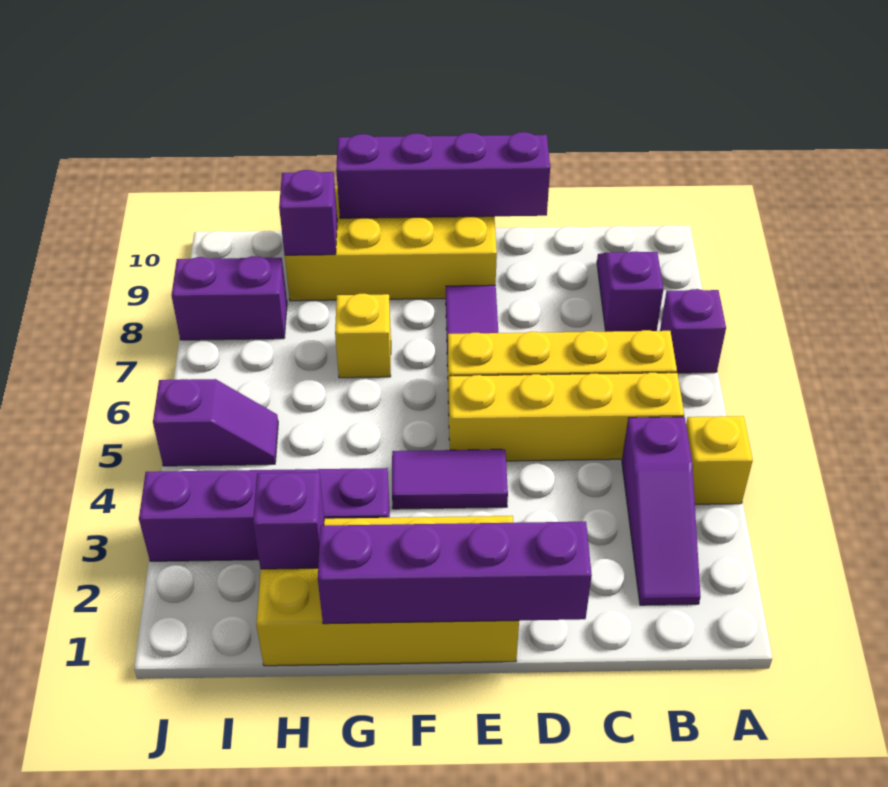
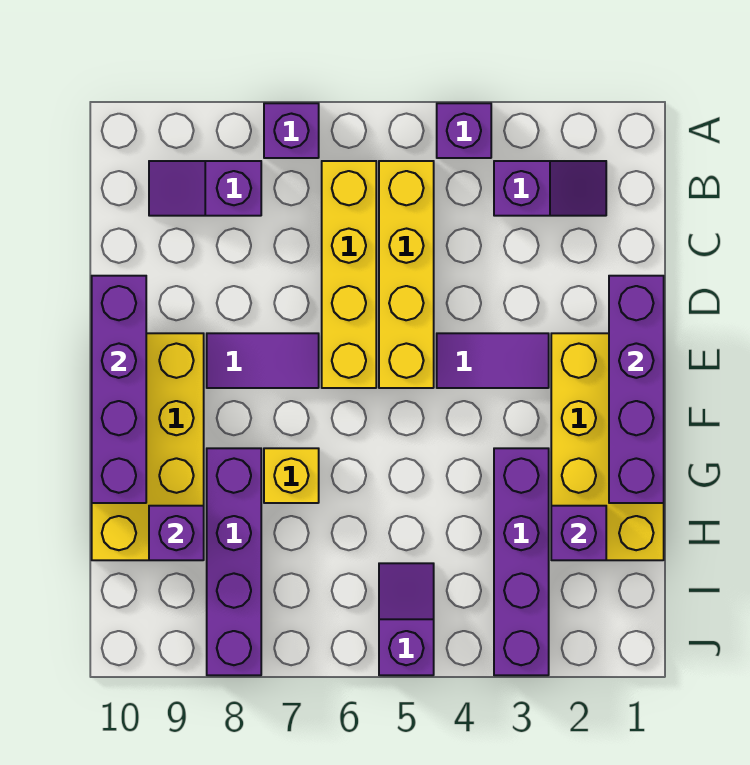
yellow 1x1 brick [686,416,753,504] -> purple 1x1 brick [437,103,491,158]
purple 1x3 slope [622,417,701,605] -> purple 1x2 slope [494,161,606,216]
purple 1x2 tile [392,449,508,509] -> purple 1x2 tile turned to [437,333,549,388]
purple 1x2 brick [172,256,287,340] -> purple 1x4 brick [207,448,261,675]

